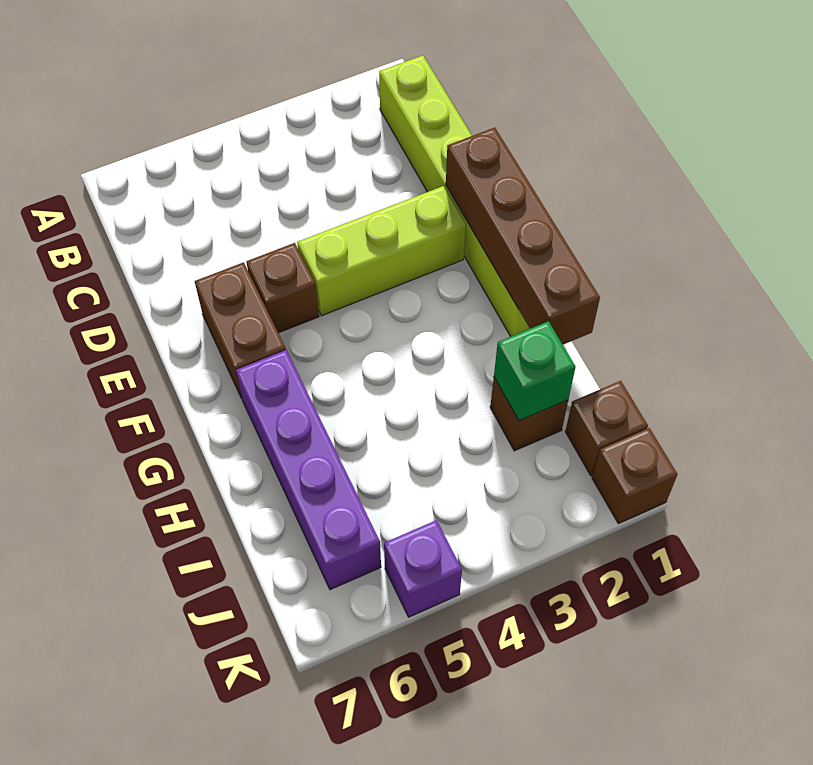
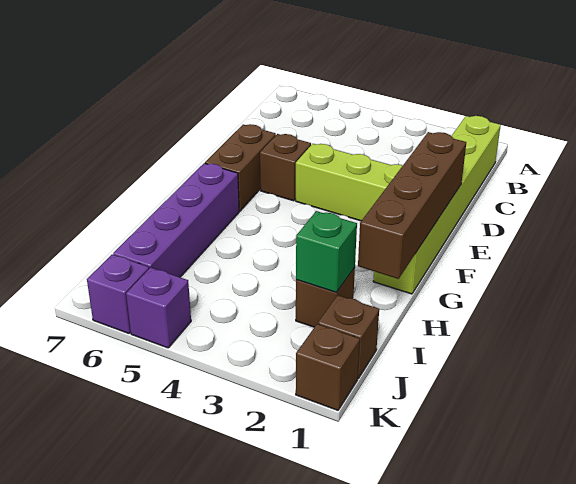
none -> purple 1x1 brick [87,254,149,333]

